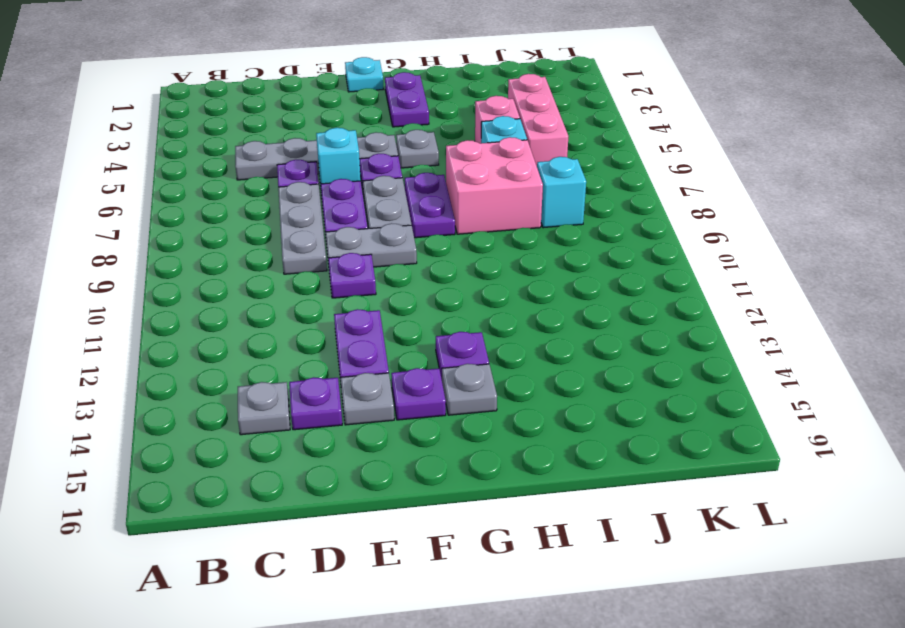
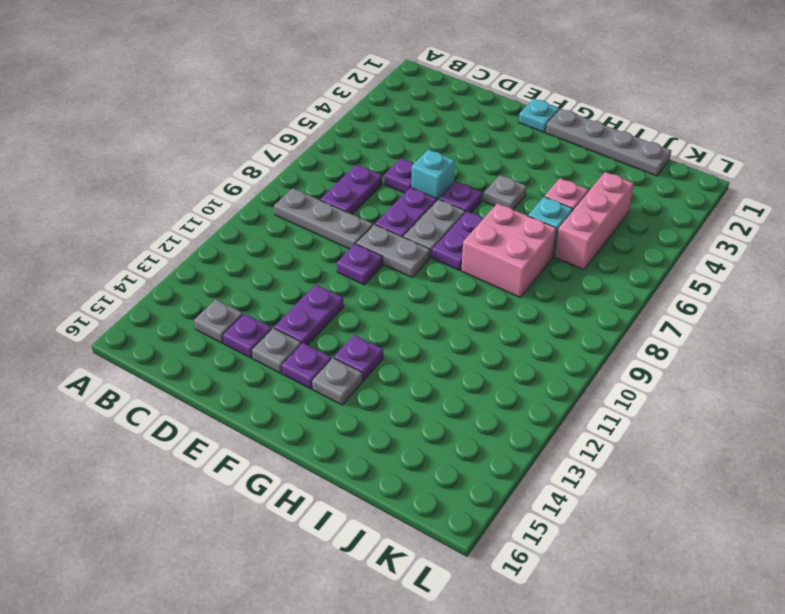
grey 1x4 plate [235,132,398,180] -> grey 1x4 plate moved to [546,109,671,176]
grey 1x3 plate [278,182,327,274] -> grey 1x3 plate turned to [274,188,373,249]
purple 1x2 plate [385,72,429,127] -> purple 1x2 plate moved to [320,164,382,214]
cyan 1x1 brick [537,157,586,228] -> none

